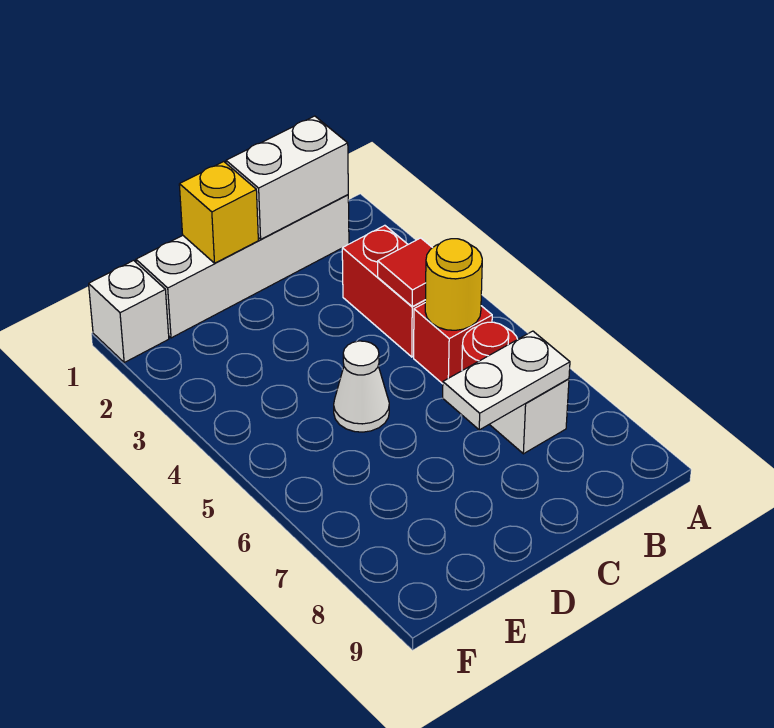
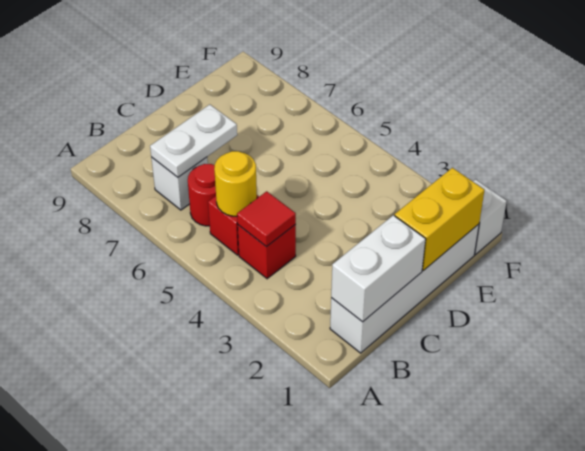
red 1x2 brick [342,225,425,357] -> red 1x1 brick [238,225,296,279]
yellow 1x1 brick [179,162,258,263] -> yellow 1x2 brick [395,168,484,271]
white 1x1 cone [334,341,389,432] -> none

